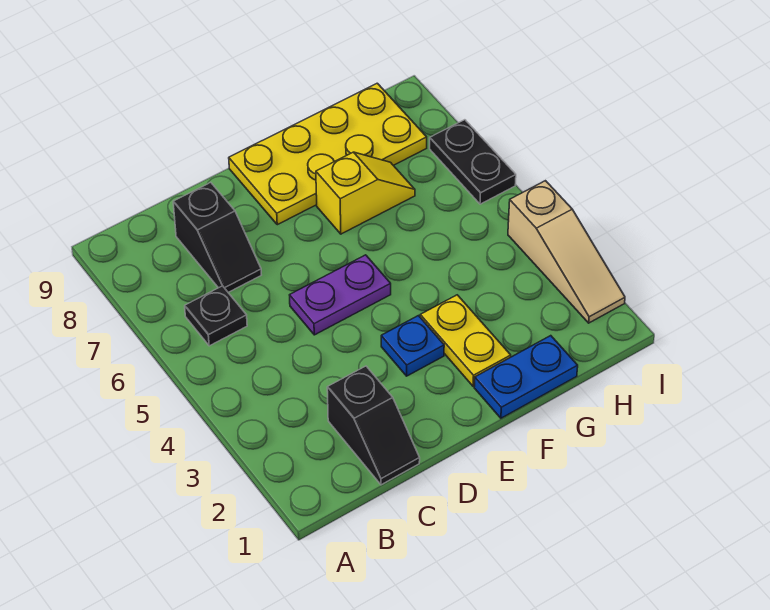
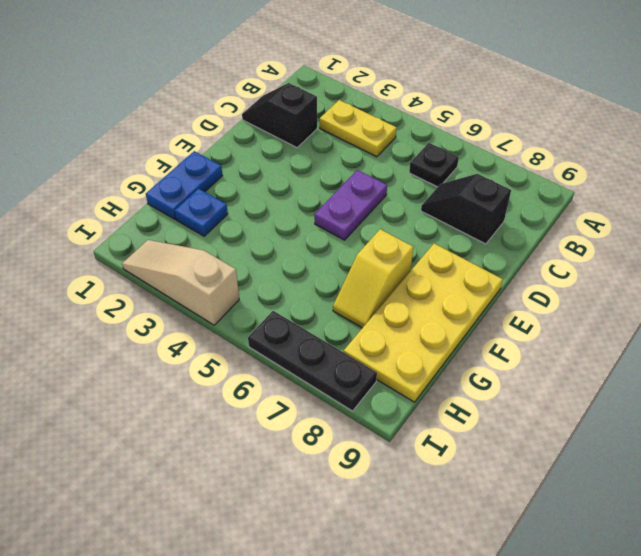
blue 1x1 plate [381,316,444,376] -> blue 1x1 plate moved to [175,189,228,236]
yellow 1x2 plate [420,295,511,386] -> yellow 1x2 plate moved to [320,100,397,157]
black 1x2 plate [430,120,516,204] -> black 1x3 plate [248,311,377,411]

